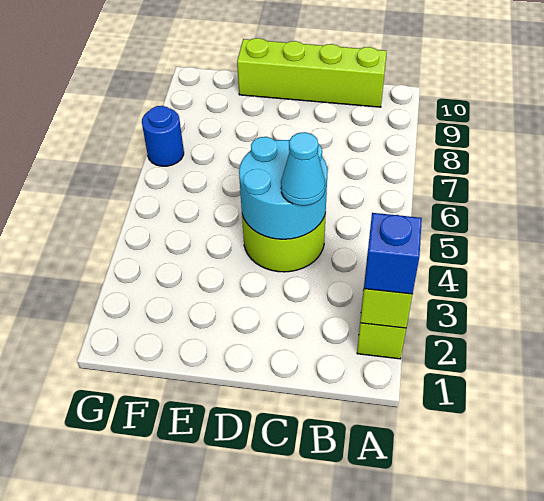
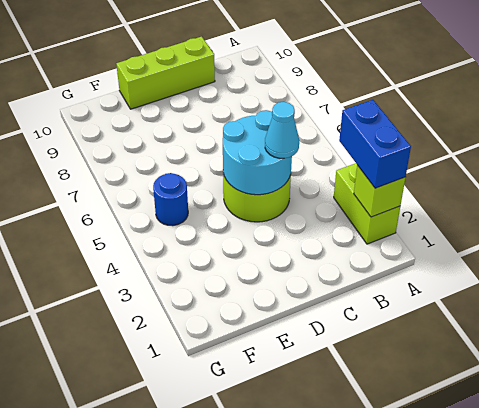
blue 1x1 brick [364,213,422,294] -> blue 1x2 brick [339,100,411,188]
lime 1x4 brick [237,38,387,107] -> lime 1x3 brick [116,36,215,109]
blue 1x1 round brick [142,106,184,166] -> blue 1x1 round brick moved to [153,173,188,226]

